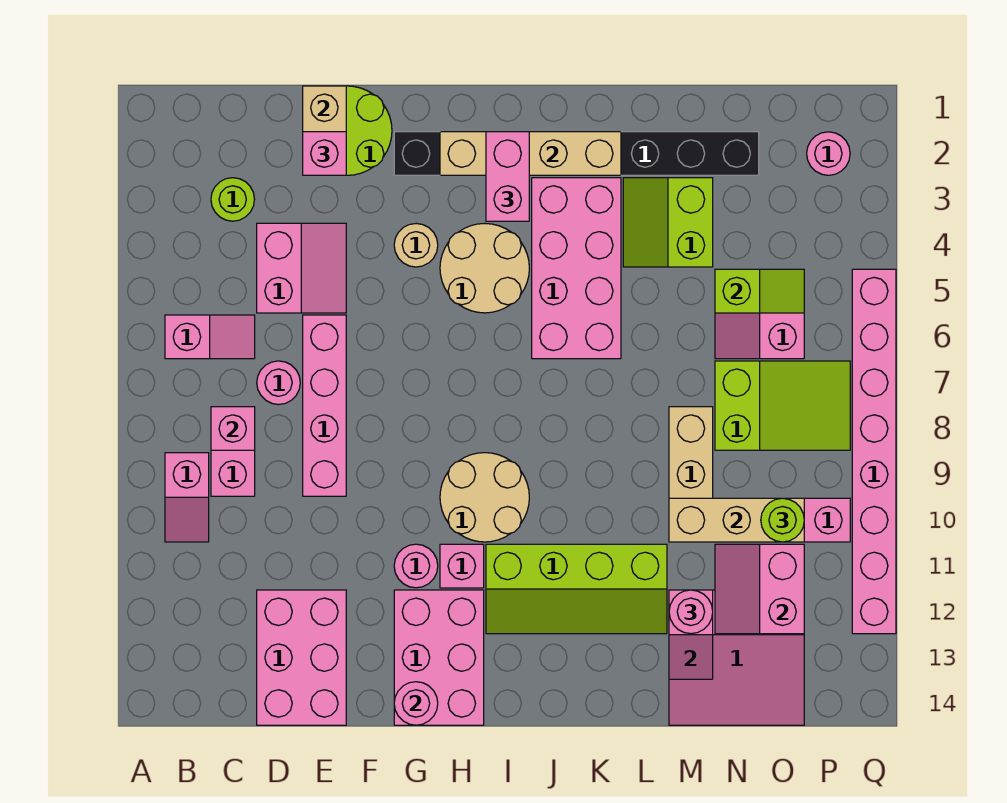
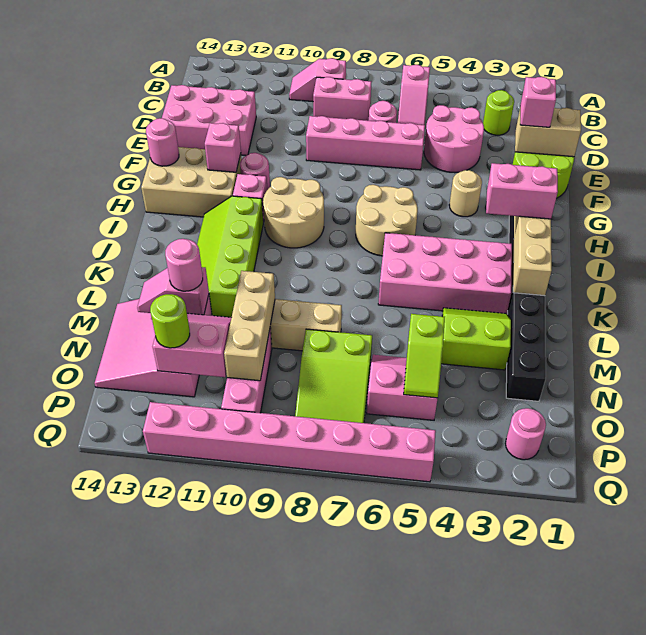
pink 1x1 brick [211,407,255,450] -> pink 1x1 brick moved to [205,123,241,172]
pink 2x2 slope [257,223,346,313] -> pink 2x2 round brick [424,105,484,173]
pink 2x3 brick [394,590,484,725] -> tan 2x3 brick [141,147,242,217]
tan 2x2 round brick [440,223,529,313] -> tan 2x2 round brick moved to [356,185,418,256]
lime 1x1 round brick [761,498,804,542] -> lime 1x1 round brick moved to [150,294,190,348]

